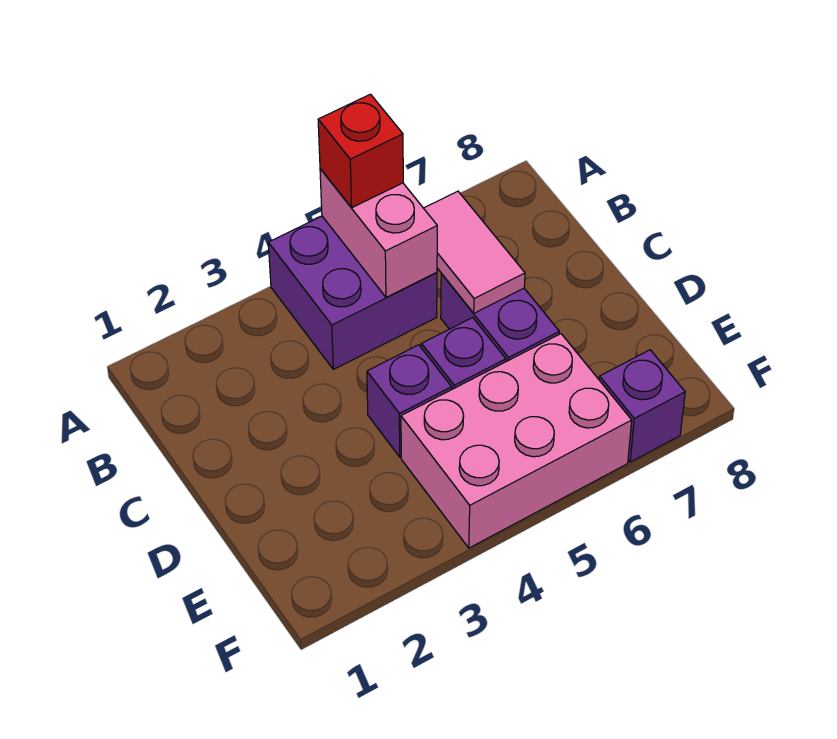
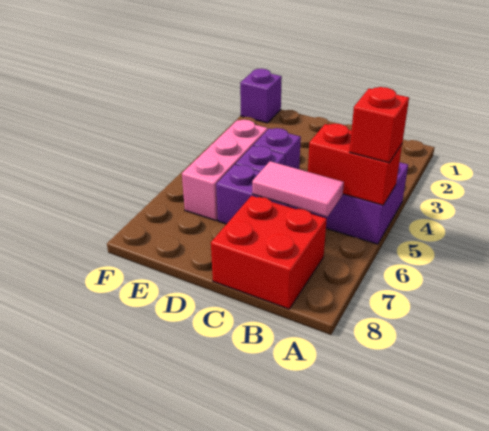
pink 1x2 brick [320,169,437,297] -> red 1x2 brick [308,123,402,205]
none -> red 2x2 brick [211,196,327,309]
pink 2x3 brick [401,334,632,548] -> pink 1x3 brick [182,120,268,221]
purple 1x1 brick [599,350,685,462] -> purple 1x1 brick moved to [240,69,282,123]

